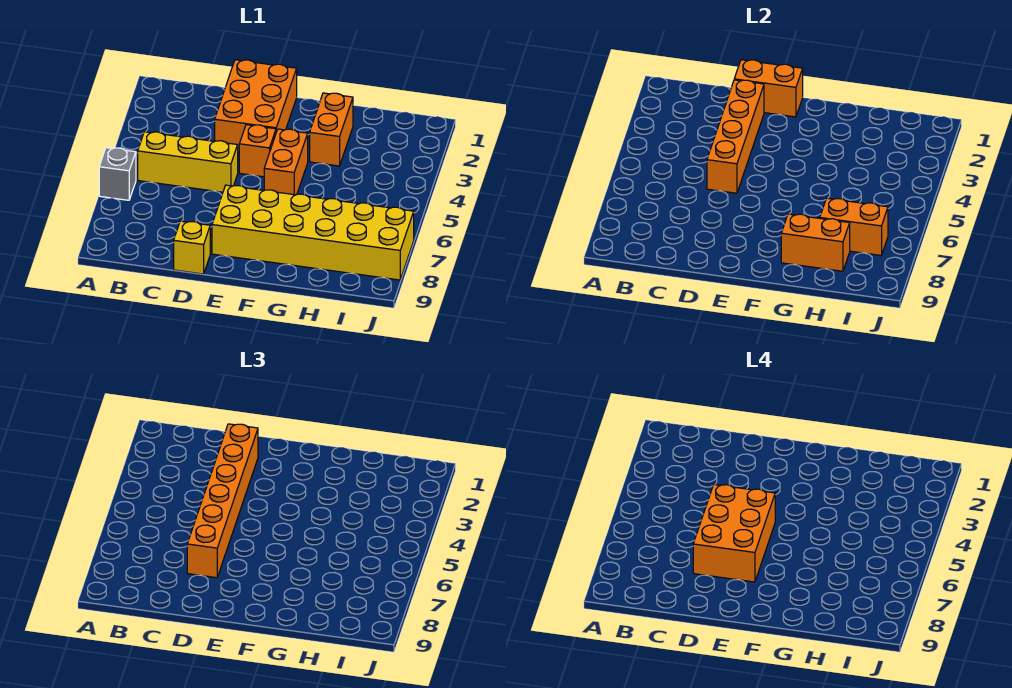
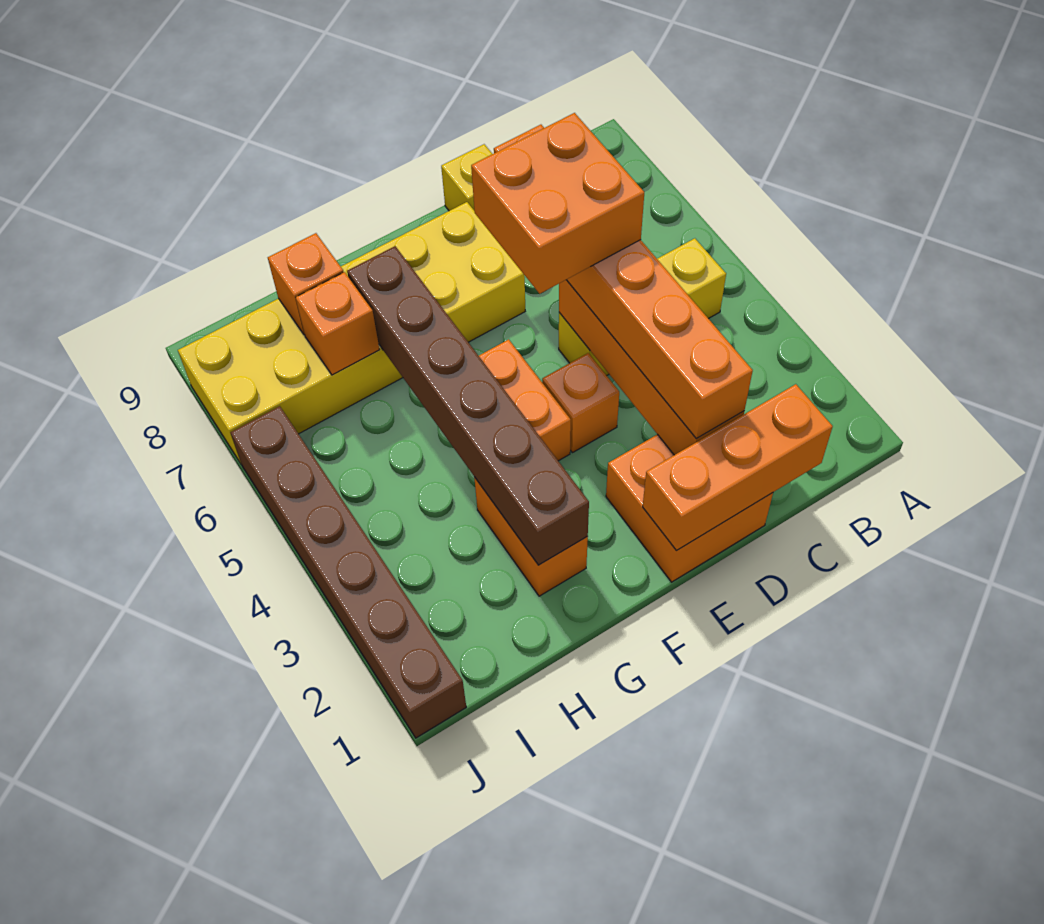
grey 1x1 brick [99,148,136,200] -> none
orange 2x3 brick [215,60,297,152] -> orange 2x2 brick [606,434,773,582]
orange 1x2 brick [734,60,803,117] -> orange 1x3 brick [643,384,833,550]
orange 2x3 brick [693,485,775,582] -> orange 2x2 brick [471,113,644,294]
none -> brown 1x6 brick [347,246,589,565]
orange 1x2 brick [781,214,850,271] -> orange 1x1 brick [268,233,344,335]
orange 1x2 brick [820,198,888,255] -> orange 1x1 brick [296,272,380,375]
none -> brown 1x6 brick [230,406,466,738]

